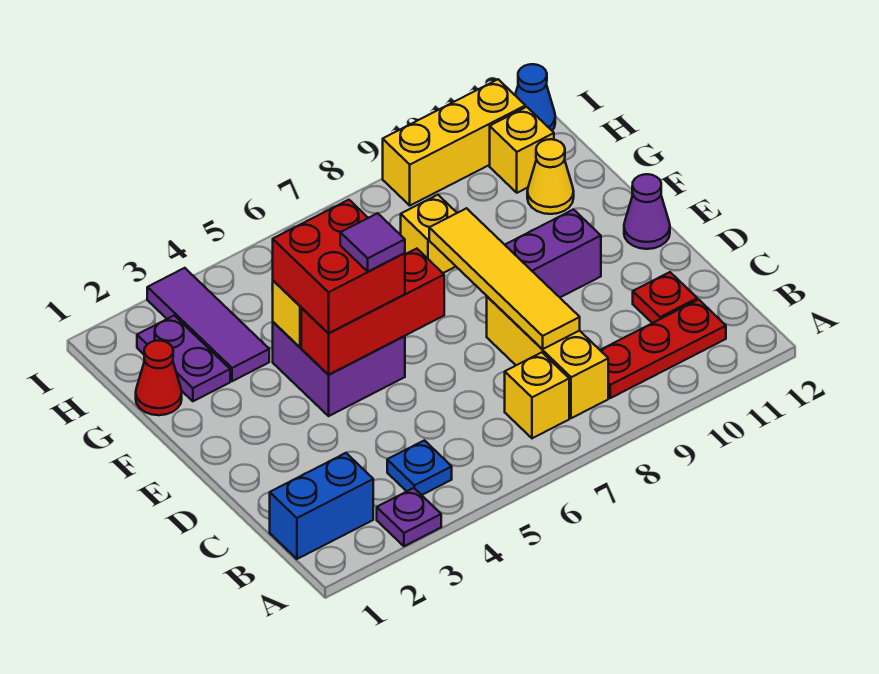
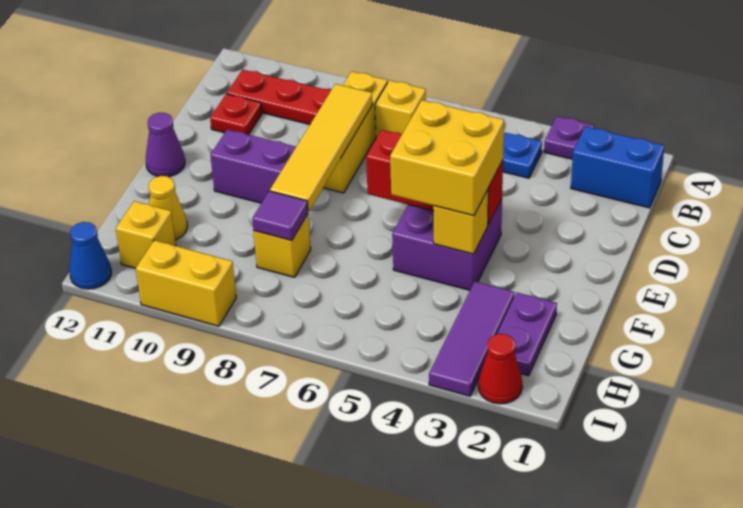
red 2x2 brick [273,200,405,333] -> yellow 2x2 brick [390,100,504,216]
purple 1x1 tile [340,213,405,271] -> purple 1x1 tile moved to [252,191,308,240]
red 1x1 cone [136,341,182,415] -> red 1x1 cone moved to [478,334,522,404]
yellow 1x3 brick [383,79,525,205] -> yellow 1x2 brick [136,240,236,326]

